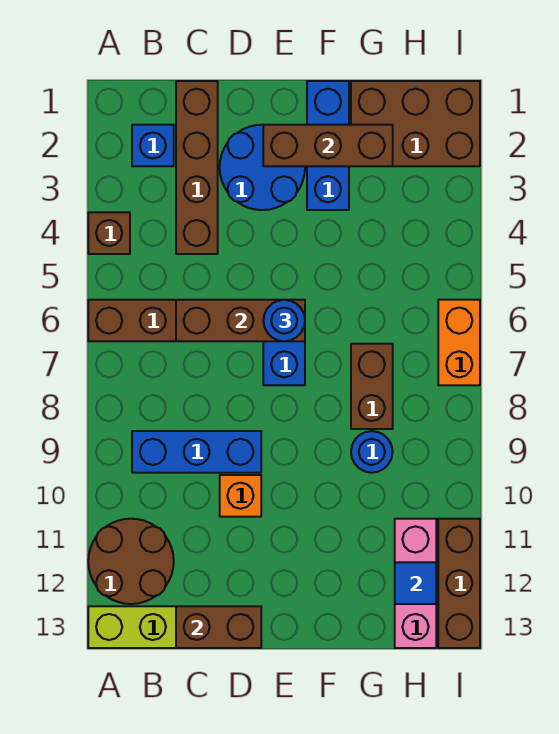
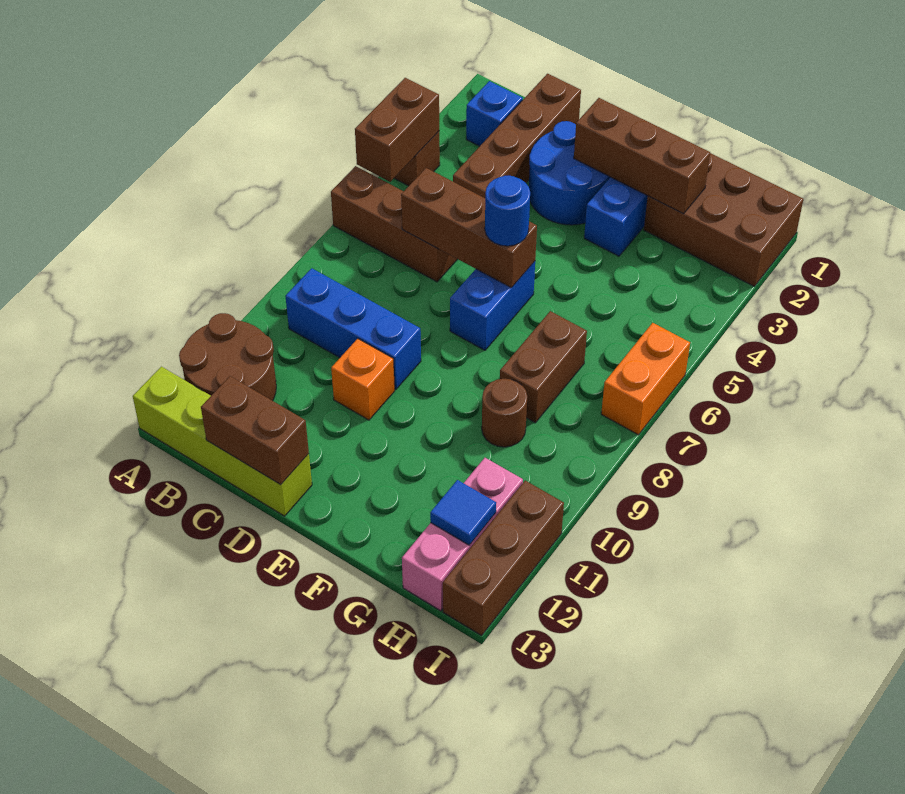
none -> brown 1x2 brick [355,78,439,182]
blue 1x1 round brick [351,431,393,473] -> brown 1x1 round brick [482,379,527,447]

